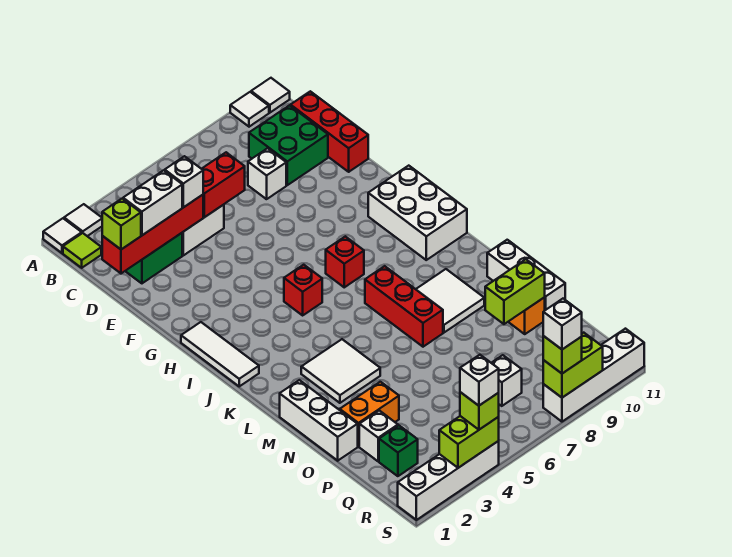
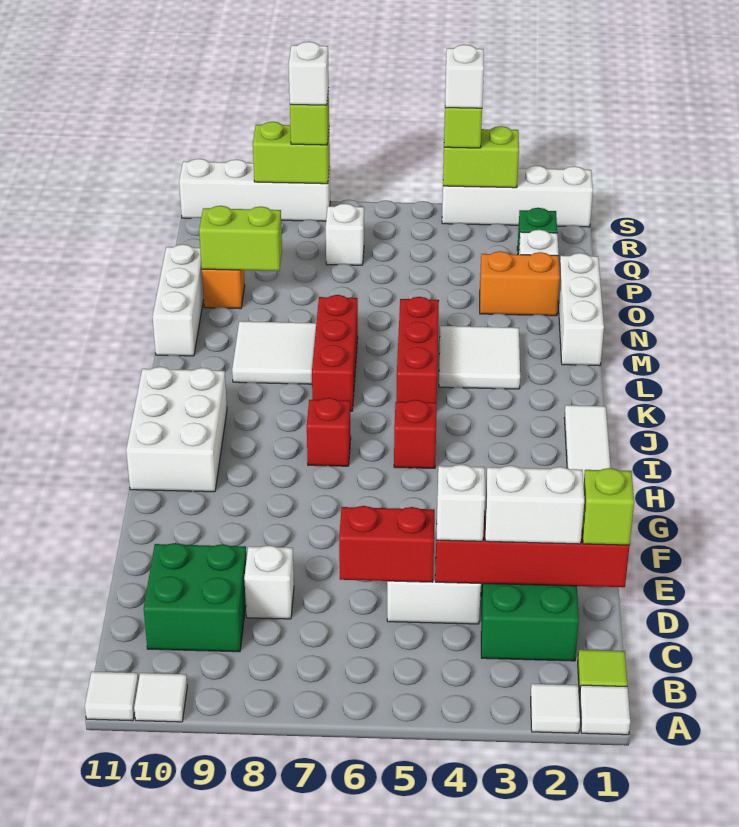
red 1x3 brick [291,91,368,172] -> red 1x3 brick moved to [397,297,439,403]

